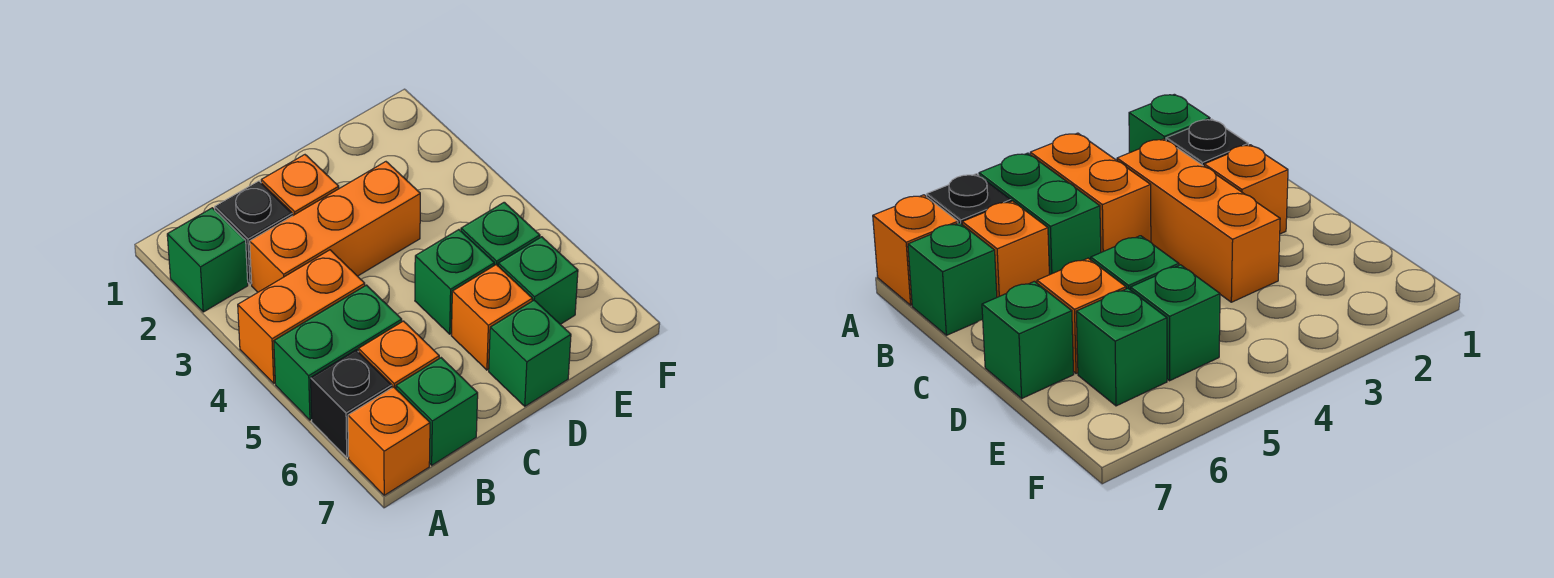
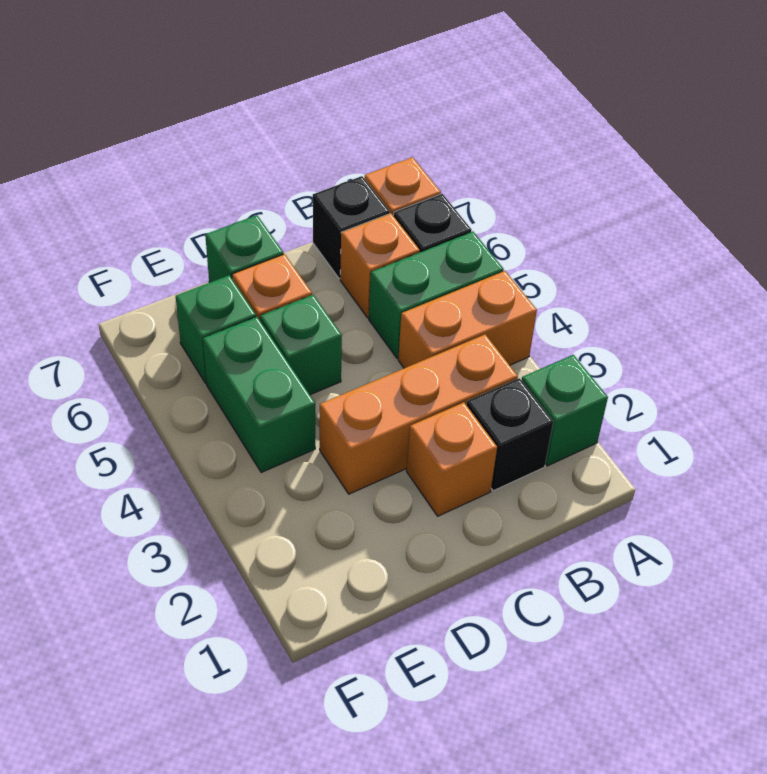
green 1x1 brick [396,358,478,465] -> black 1x1 brick [313,176,390,279]
green 1x1 brick [461,202,540,266] -> green 1x2 brick [203,317,315,472]

